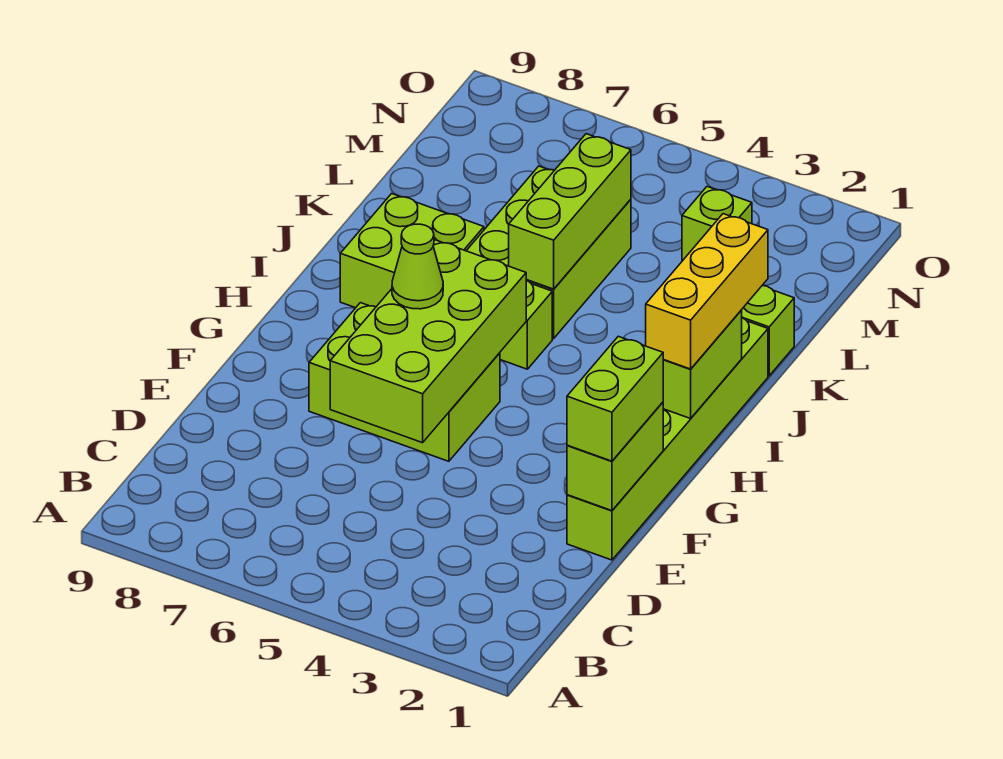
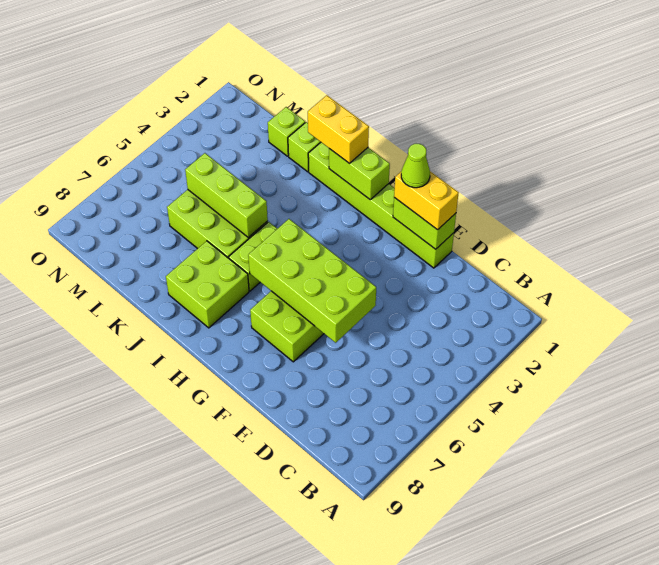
lime 1x2 brick [567,336,663,461] -> yellow 1x2 brick [394,172,458,230]
lime 1x1 cone [392,224,443,309] -> lime 1x1 cone moved to [401,144,430,188]
yellow 1x3 brick [646,214,768,369] -> yellow 1x2 brick [308,95,369,163]
lime 1x1 brick [682,187,752,261] -> lime 1x1 brick moved to [268,107,305,156]

